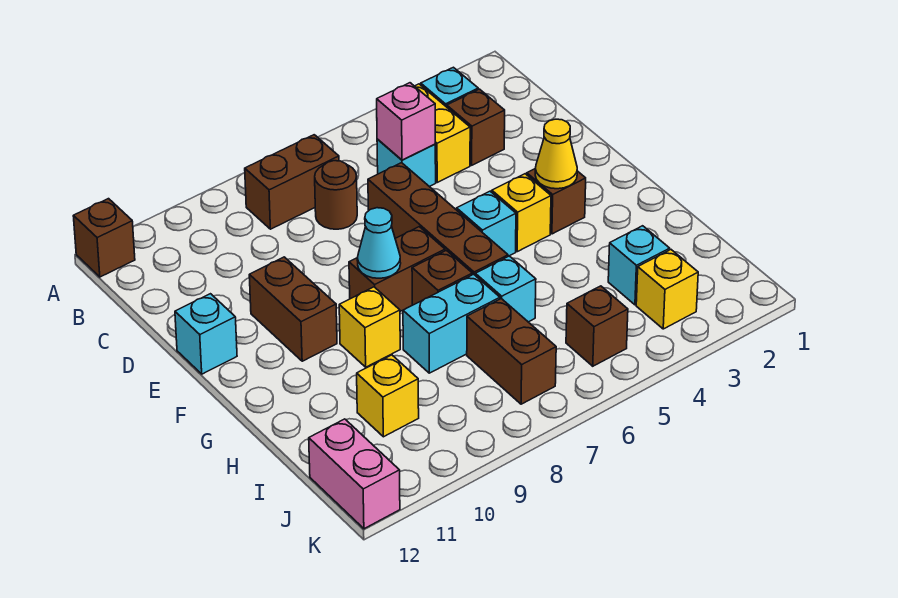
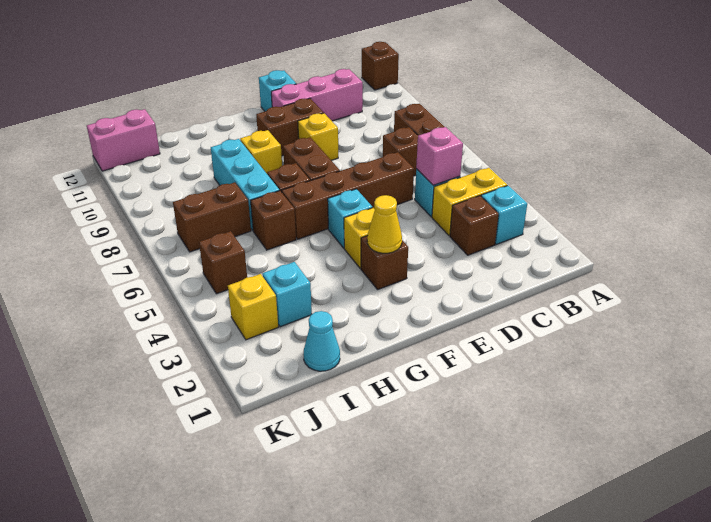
brown 1x1 round brick [315,161,357,229] -> brown 1x1 brick [383,127,418,176]
none -> pink 1x3 brick [271,69,363,121]
cyan 1x1 cone [357,208,401,278] -> cyan 1x1 cone moved to [303,311,340,371]
cyan 1x1 brick [475,256,536,322] -> brown 1x1 brick [251,191,296,250]
cyan 1x2 brick [403,274,500,373] -> cyan 1x3 brick [211,139,280,230]
yellow 1x1 brick [357,355,419,437] -> yellow 1x1 brick moved to [298,113,338,160]

